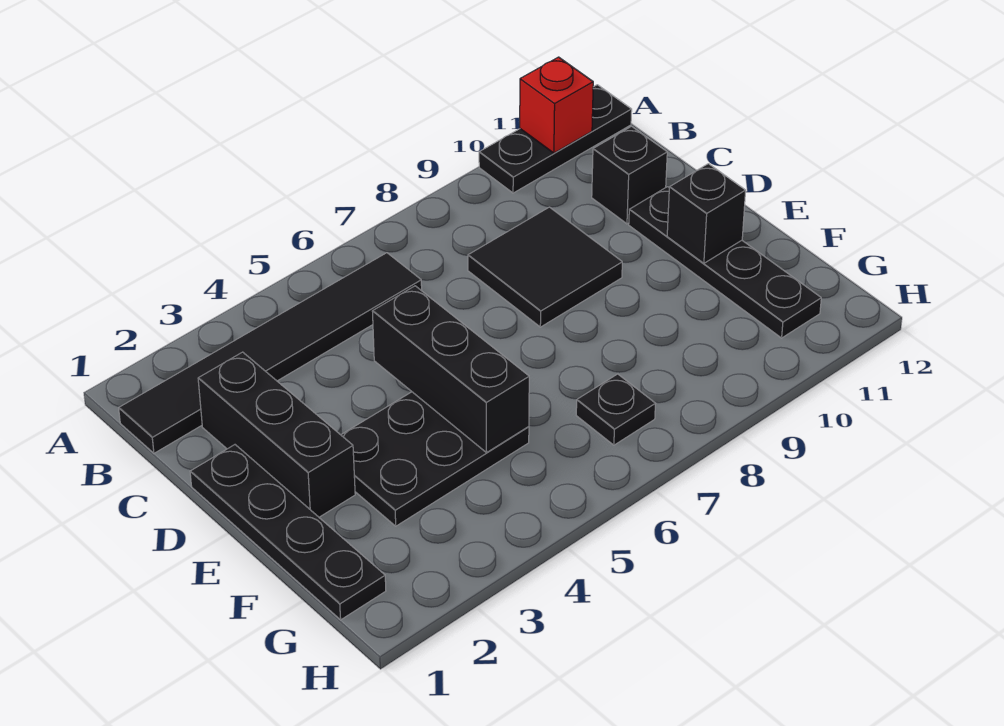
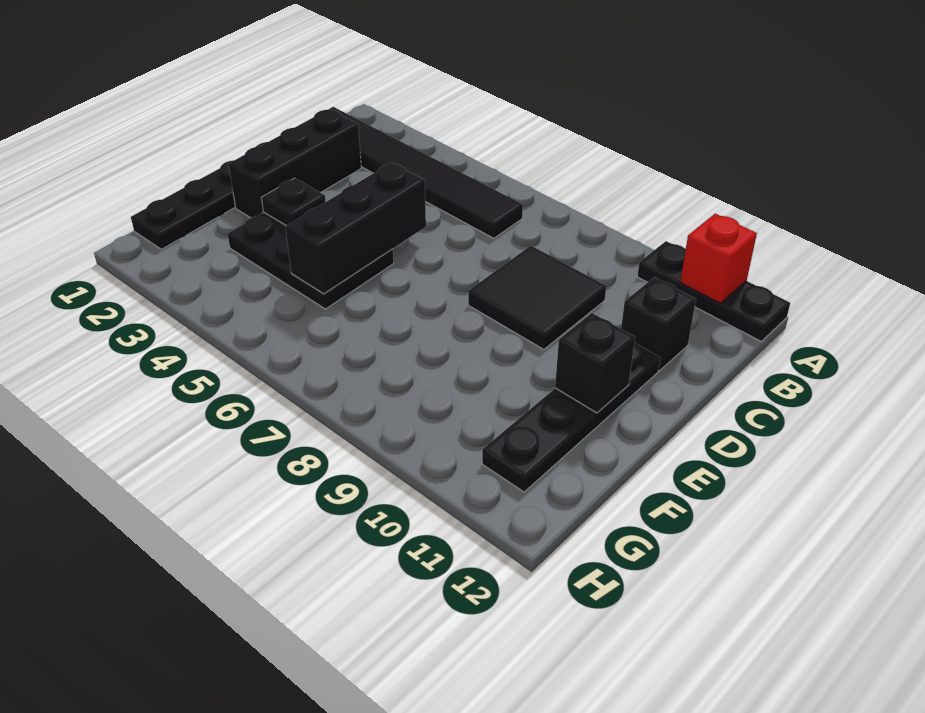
black 1x1 plate [576,374,655,445] -> black 1x1 plate moved to [261,178,326,226]

